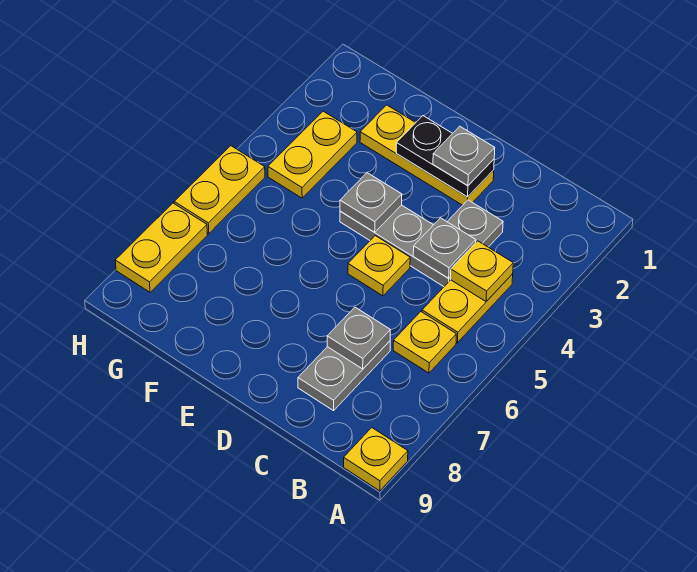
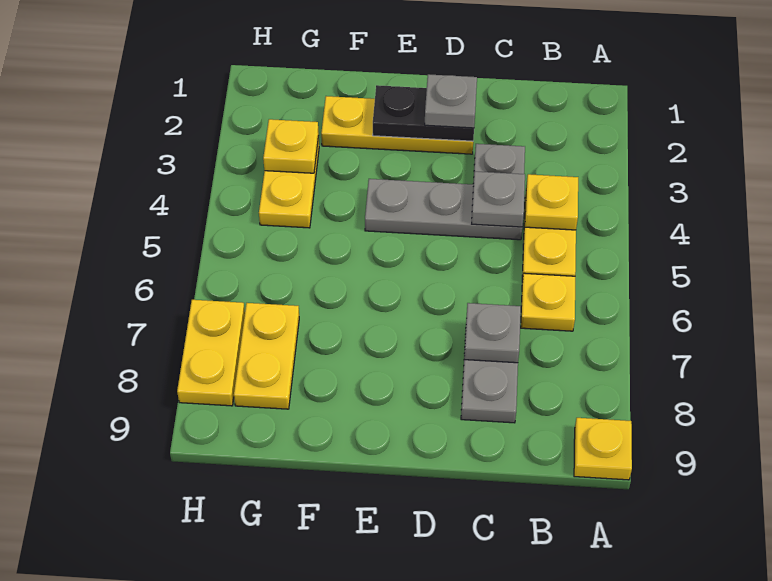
yellow 1x1 plate [348,236,410,296] -> yellow 1x1 plate moved to [263,119,319,173]
grey 1x1 plate [340,173,402,232] -> none
yellow 1x2 plate [174,146,265,234] -> yellow 1x2 plate moved to [234,303,299,409]

